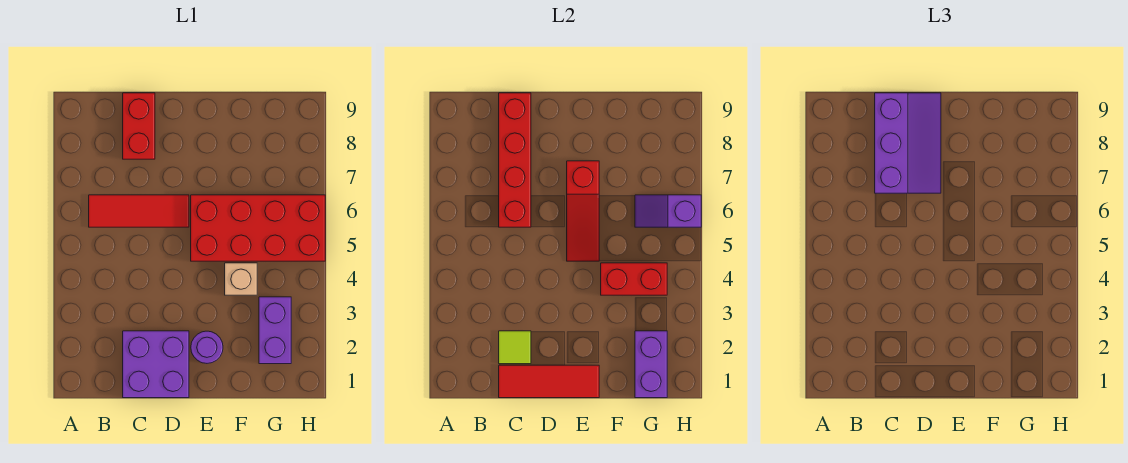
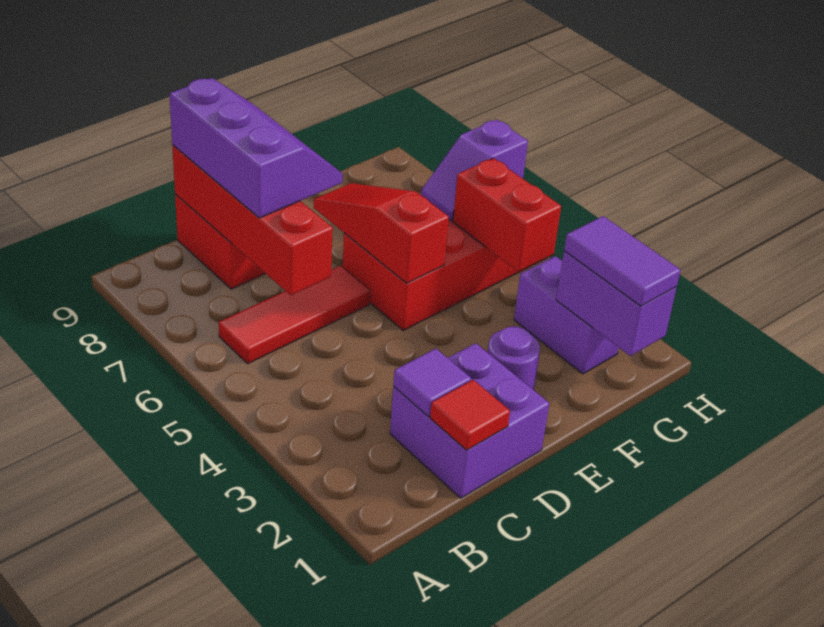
red 1x3 tile [499,365,599,398] -> red 1x1 tile [430,380,510,450]
lime 1x1 tile [499,331,531,364] -> purple 1x1 tile [393,349,471,416]
red 1x3 slope [567,161,599,261] -> red 1x3 slope turned to [314,183,449,283]
tan 1x1 brick [225,263,257,295] -> none
red 1x2 brick [601,263,667,295] -> red 1x2 brick turned to [453,158,561,272]
none -> purple 1x2 tile [564,216,680,306]

